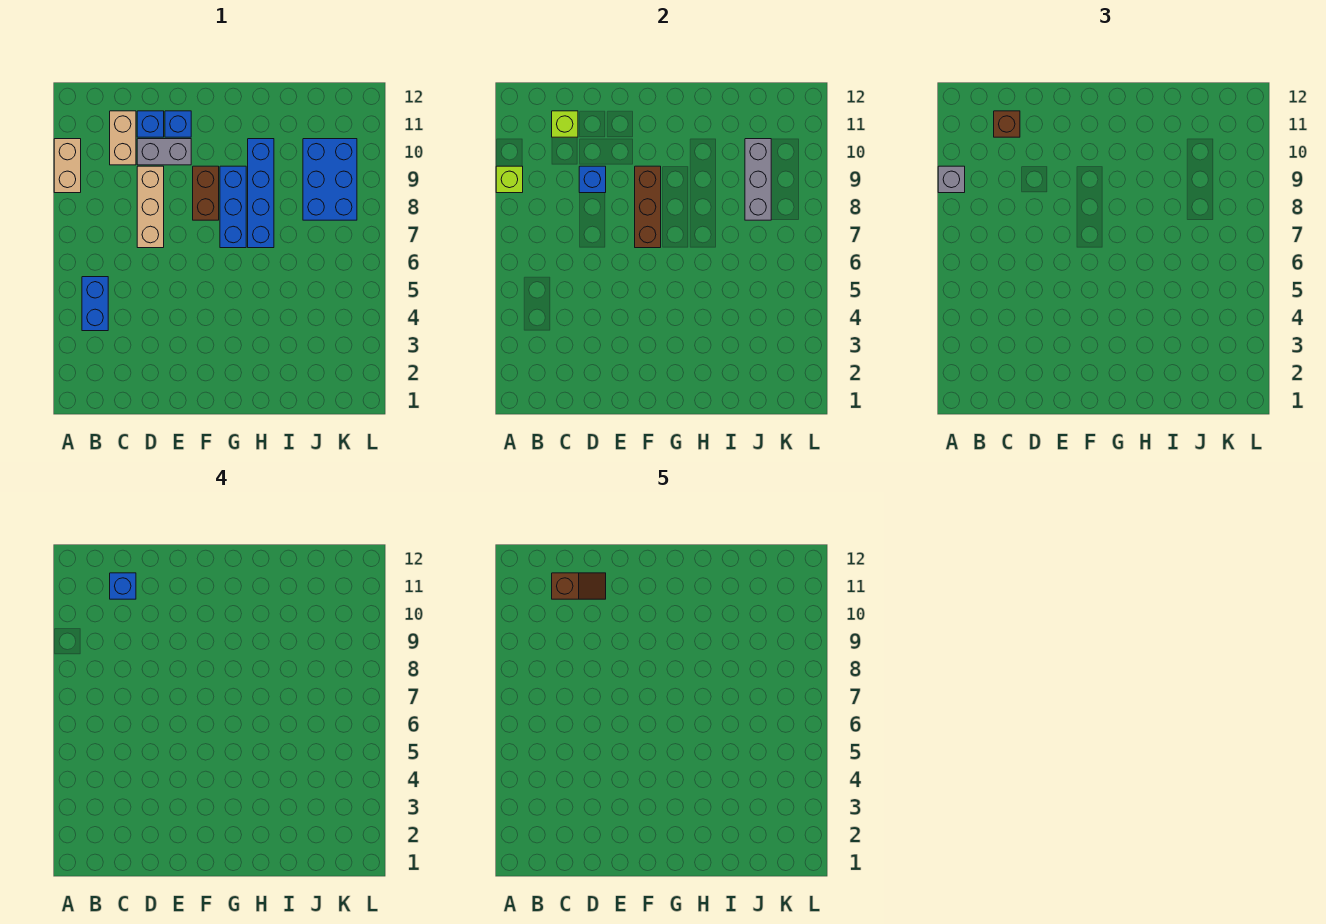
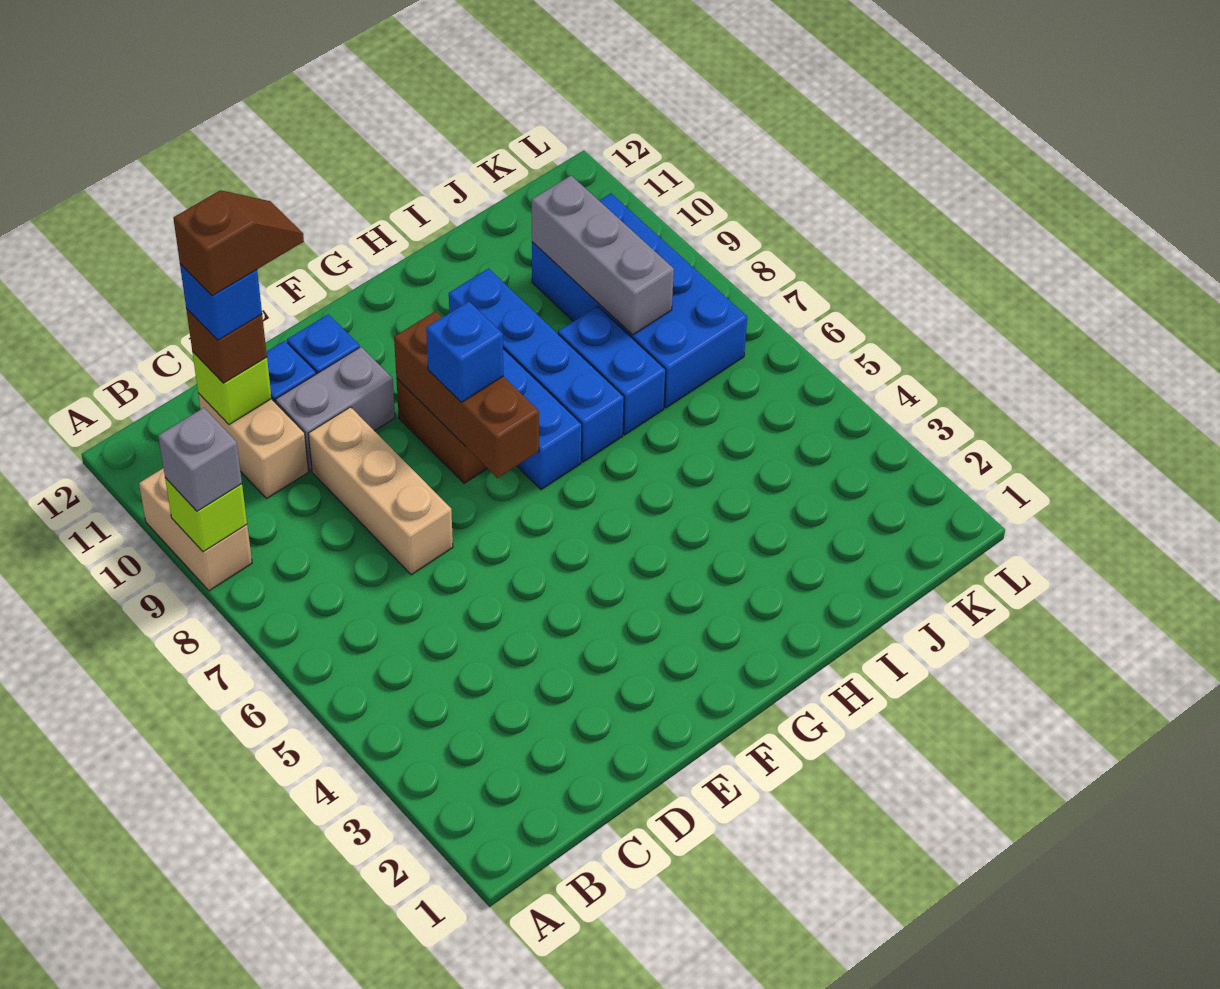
blue 1x2 brick [82,277,108,331] -> blue 1x2 brick moved to [558,306,666,435]
blue 1x1 brick [579,166,606,193] -> blue 1x1 brick moved to [426,301,503,402]
blue 2x3 brick [303,139,357,220] -> blue 2x4 brick [532,194,747,408]

